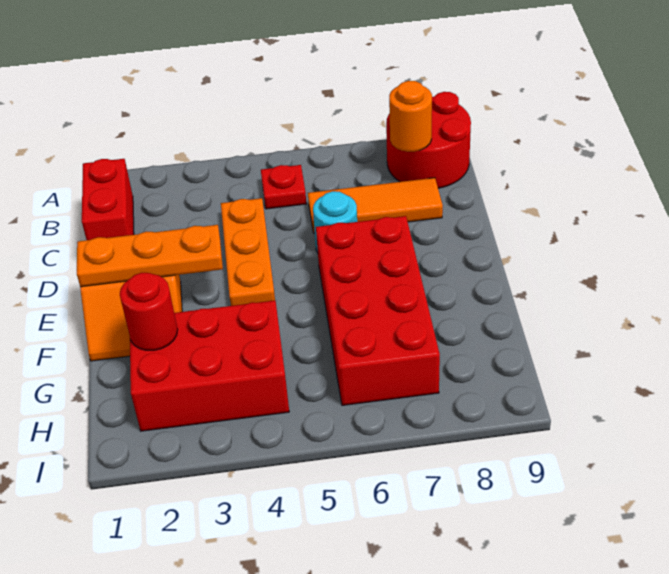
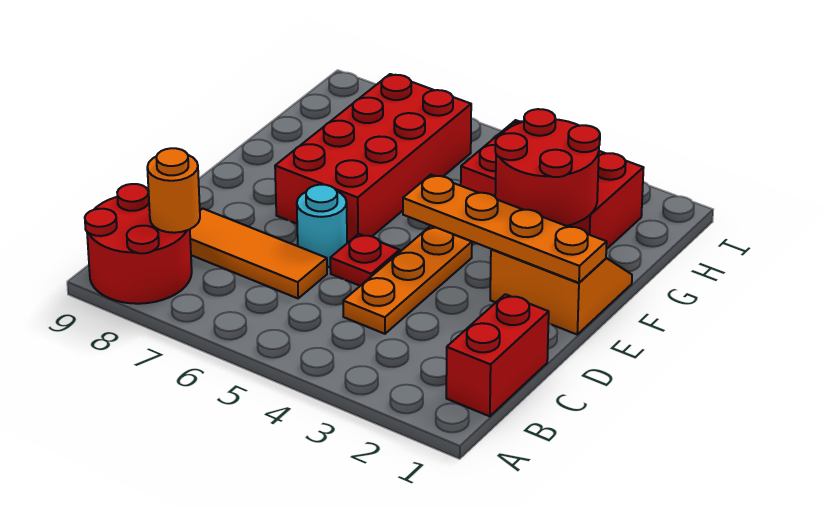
red 1x1 plate [261,165,306,209] -> red 1x1 plate moved to [330,234,400,286]
orange 1x3 plate [77,225,223,287] -> orange 1x4 plate [403,175,607,283]
red 1x1 round brick [120,273,178,350] -> red 2x2 round brick [495,109,600,226]

